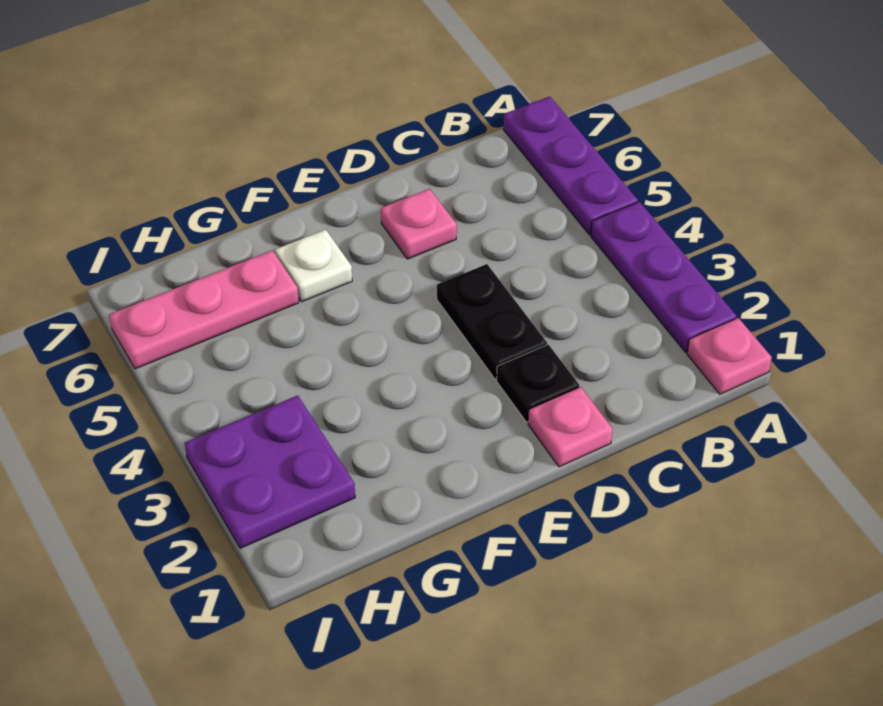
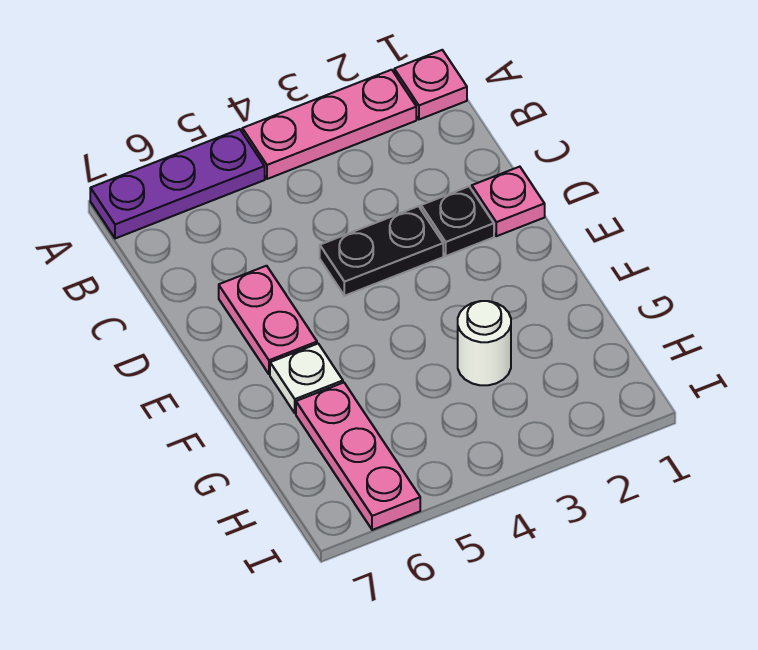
purple 1x3 plate [591,202,737,352] -> pink 1x3 plate [242,70,416,179]
pink 1x1 plate [381,189,457,259] -> pink 1x2 plate [219,266,317,374]
none -> white 1x1 round brick [458,301,511,385]
purple 2x2 plate [185,395,355,548] -> none

